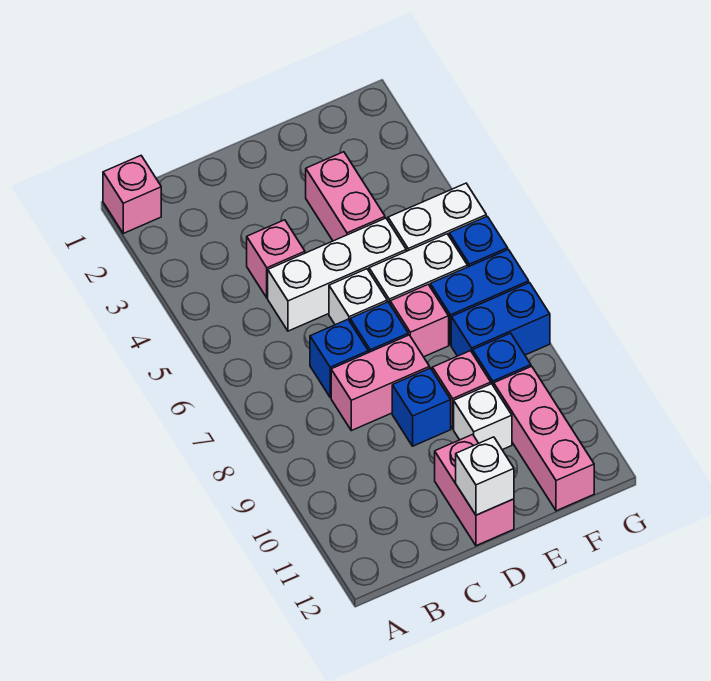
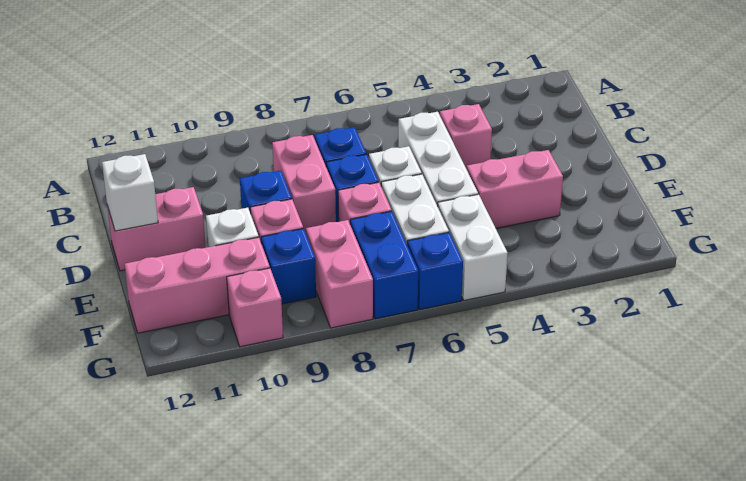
pink 1x1 brick [103,156,161,233] -> pink 1x1 brick moved to [227,268,283,347]
blue 1x2 brick [451,283,550,356] -> pink 1x2 brick [306,220,373,328]

